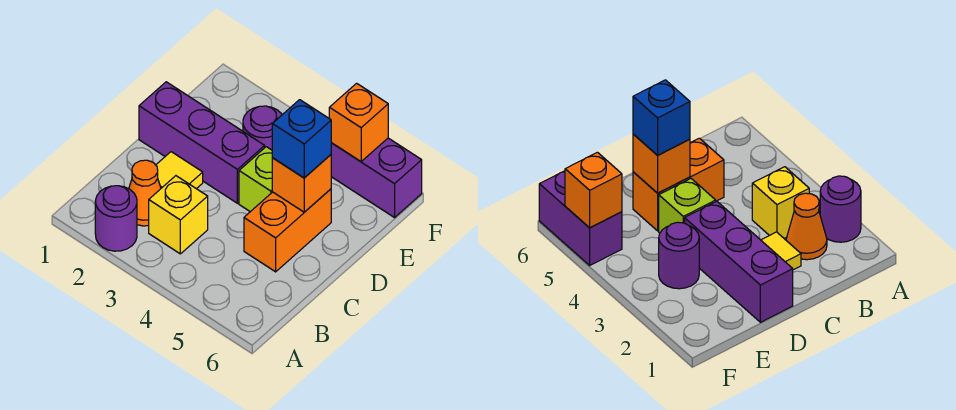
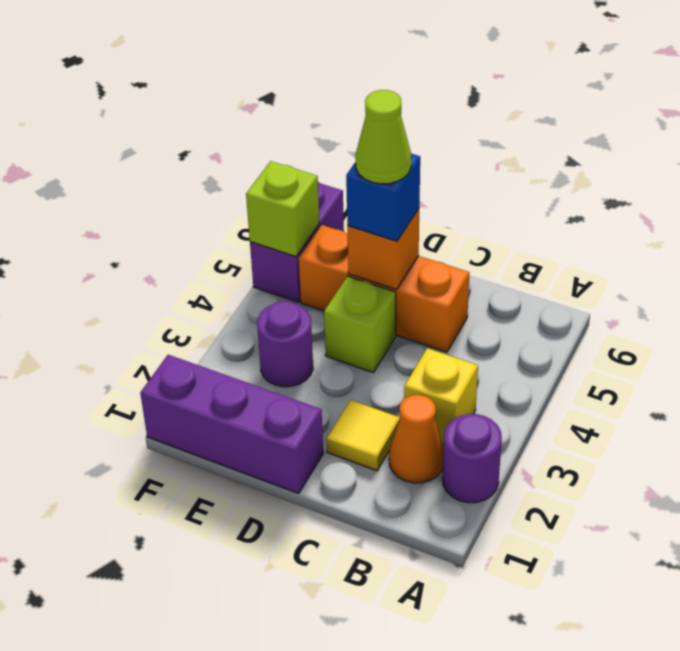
orange 1x2 brick [244,189,331,272] -> orange 1x3 brick [299,225,470,352]
purple 1x3 brick [139,82,265,203] -> purple 1x3 brick turned to [140,355,323,493]
none -> lime 1x1 cone [356,90,411,184]
orange 1x1 brick [329,83,388,161] -> lime 1x1 brick [246,161,319,256]

